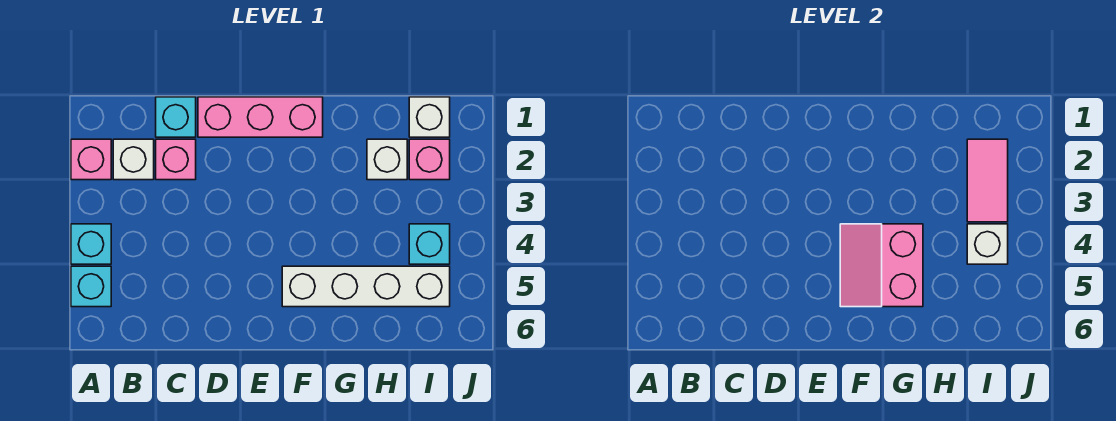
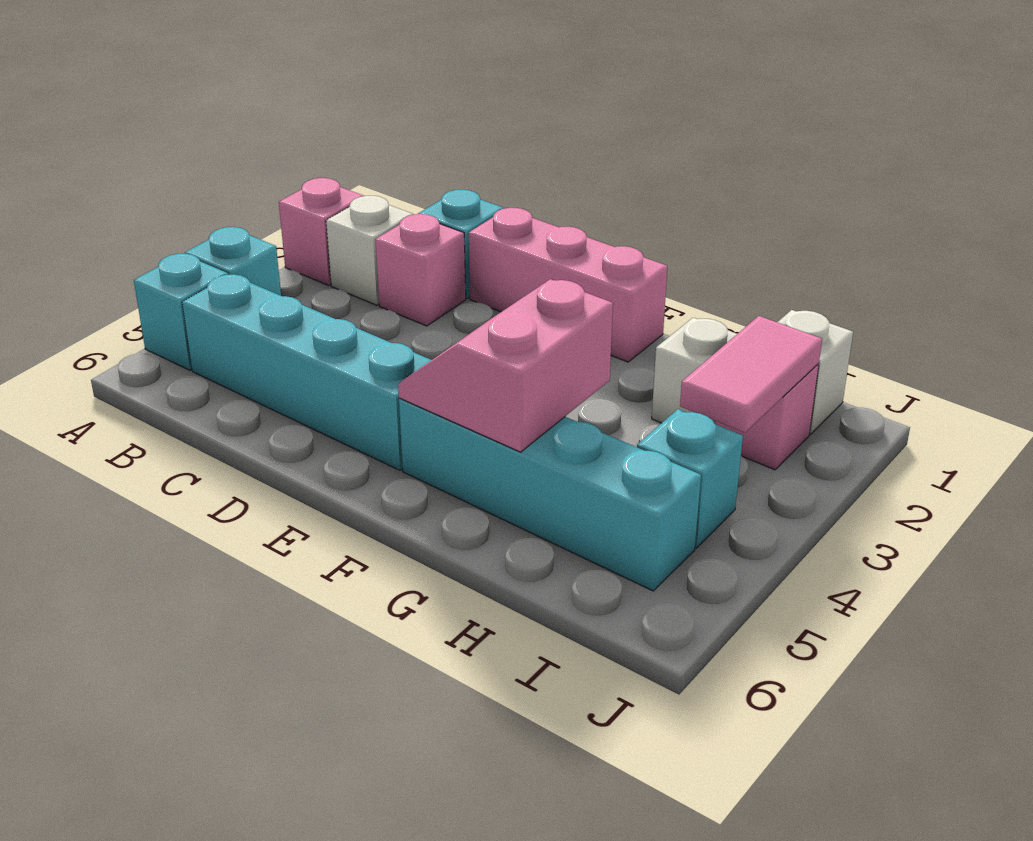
none -> cyan 1x4 brick [182,274,431,470]
white 1x4 brick [282,266,450,307] -> cyan 1x4 brick [399,398,701,591]
white 1x1 brick [967,224,1008,264] -> none

